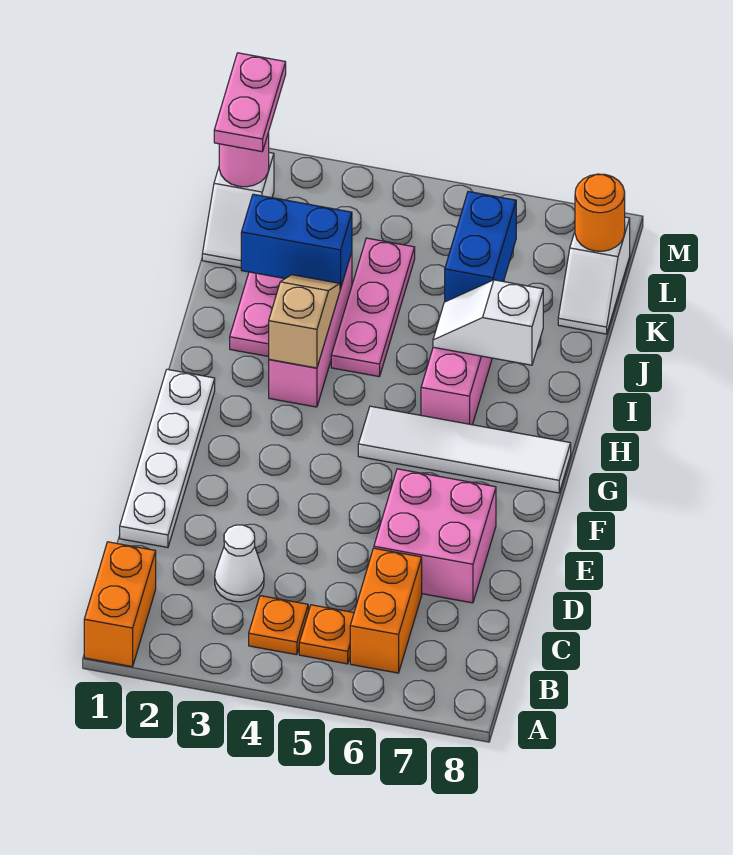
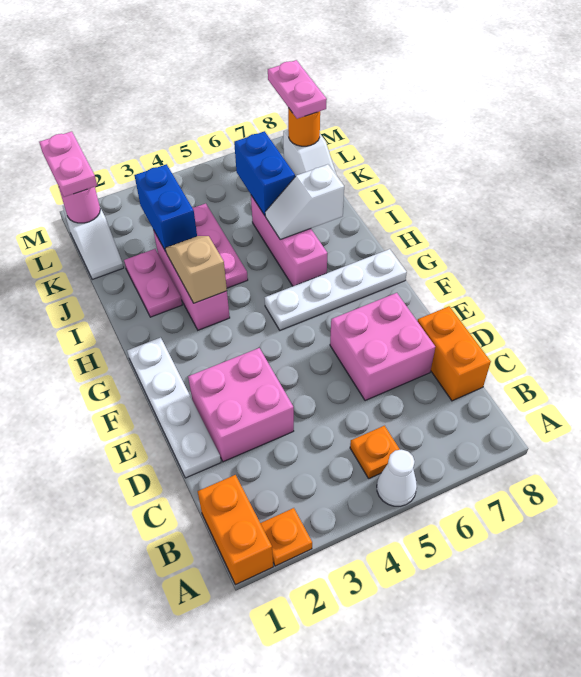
orange 1x1 plate [249,596,308,655] -> orange 1x1 plate moved to [260,508,312,566]
orange 1x2 brick [350,548,422,673] -> orange 1x2 brick moved to [417,306,491,401]
white 1x1 cone [215,525,264,602] -> white 1x1 cone moved to [377,450,417,506]
none -> pink 2x2 brick [188,348,294,462]
white 1x4 tile [358,406,571,493] -> white 1x4 plate [265,249,407,330]
blue 1x2 brick [241,194,352,289] -> blue 1x2 brick turned to [134,164,197,251]
none -> pink 1x2 plate [268,60,327,119]

